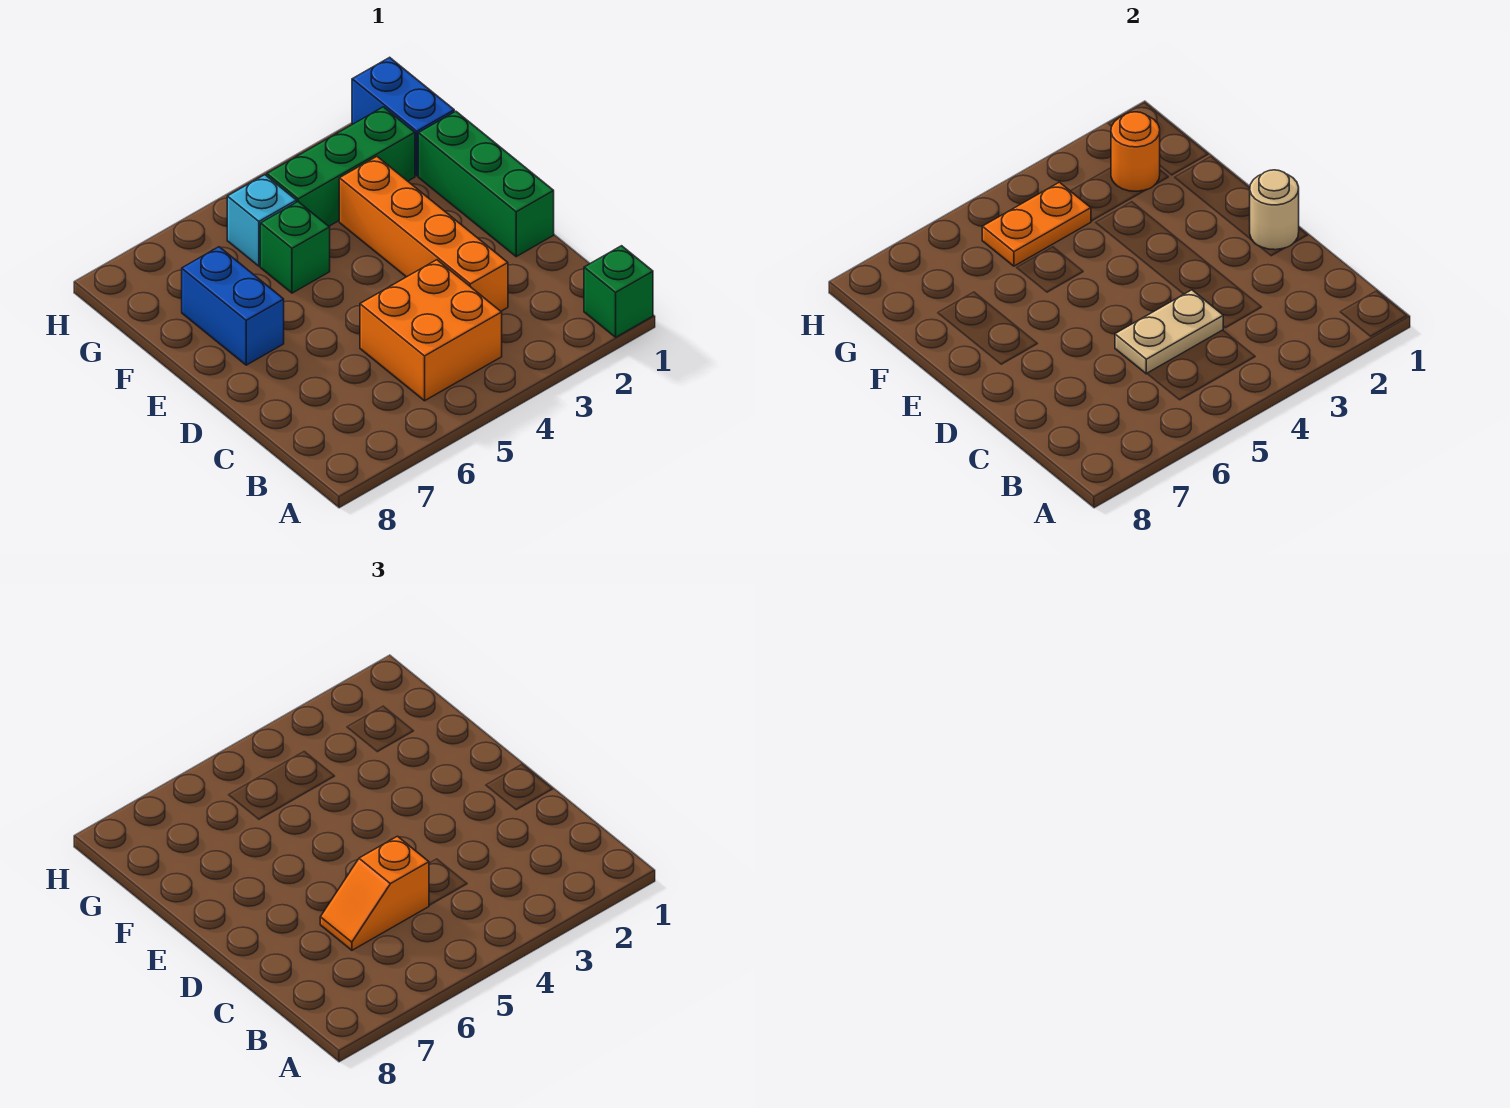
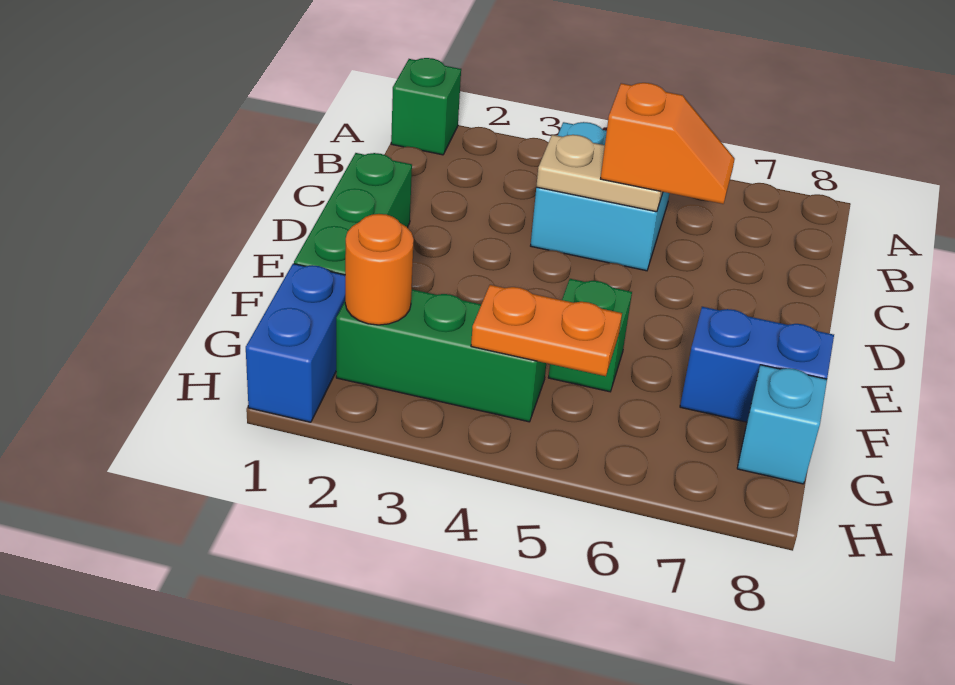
orange 2x2 brick [360,260,502,401] -> cyan 2x2 brick [531,122,670,271]
orange 1x4 brick [339,157,508,311] -> none
tan 1x1 round brick [1250,170,1299,250] -> none
blue 1x2 brick [182,247,284,365] -> blue 1x2 brick turned to [680,307,834,422]
cyan 1x1 brick [227,175,296,266] -> cyan 1x1 brick moved to [737,365,827,484]

